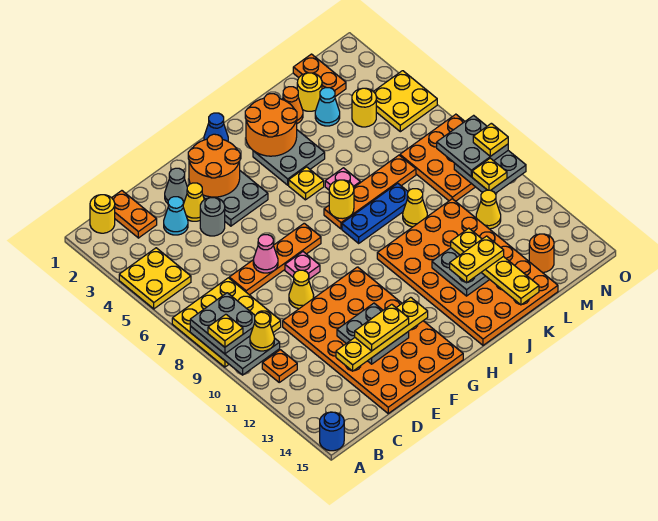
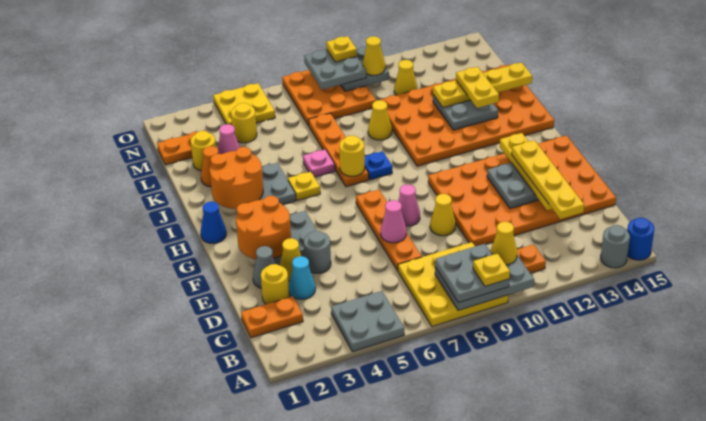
yellow 2x2 plate [119,248,191,309] -> grey 2x2 plate [331,291,404,352]
none -> grey 1x1 round brick [601,225,630,268]
yellow 1x1 round brick [90,195,115,233] -> yellow 1x1 round brick moved to [261,264,289,304]
yellow 1x2 plate [355,304,409,351] -> yellow 1x4 plate [512,140,584,219]
pink 1x1 plate [285,252,320,279] -> pink 1x1 cone [398,184,420,226]
blue 1x3 plate [342,183,408,243] -> blue 1x1 plate [365,151,392,180]
cyan 1x1 cone [315,88,340,126] -> pink 1x1 cone [218,124,240,154]
orange 1x1 round brick [529,234,554,273] -> none
yellow 1x1 plate [472,158,507,190] -> yellow 1x1 cone [362,36,385,75]

